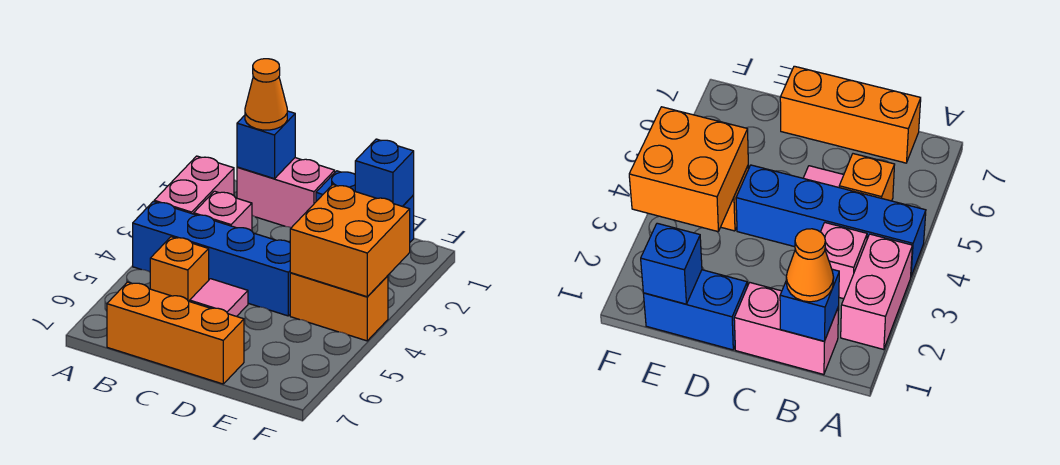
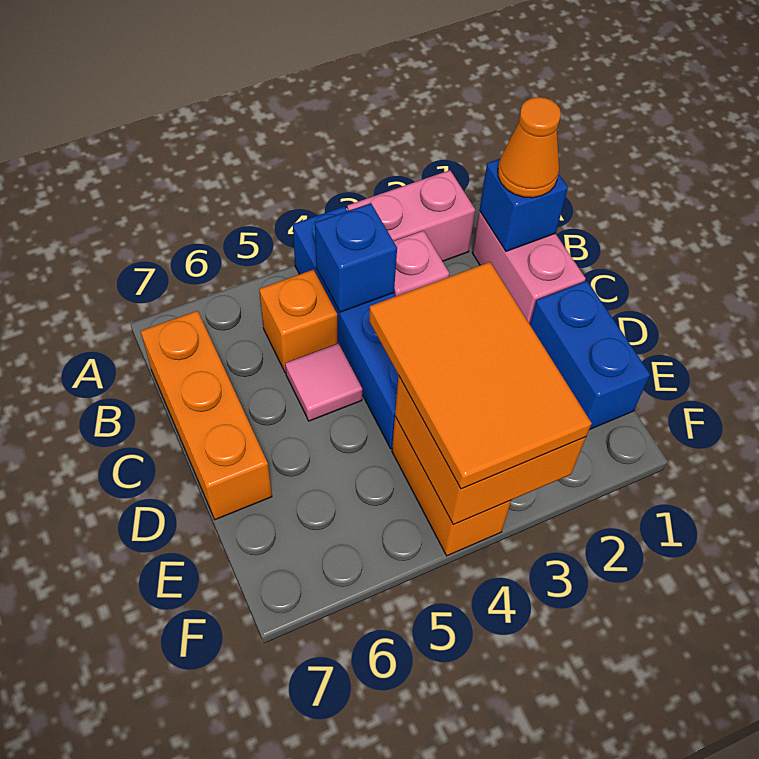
none -> orange 2x3 tile [369,262,592,489]
blue 1x1 brick [355,139,414,206] -> blue 1x1 brick moved to [315,203,397,312]

